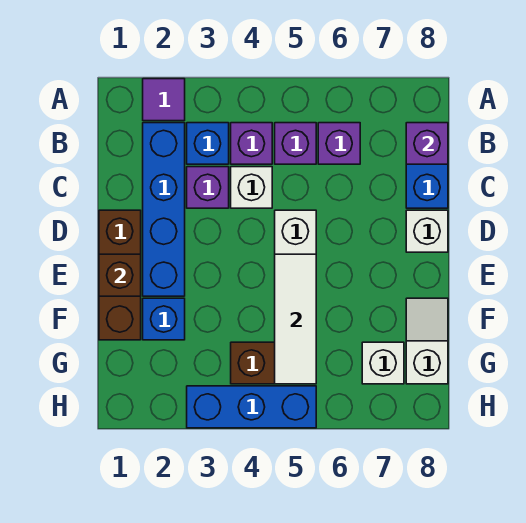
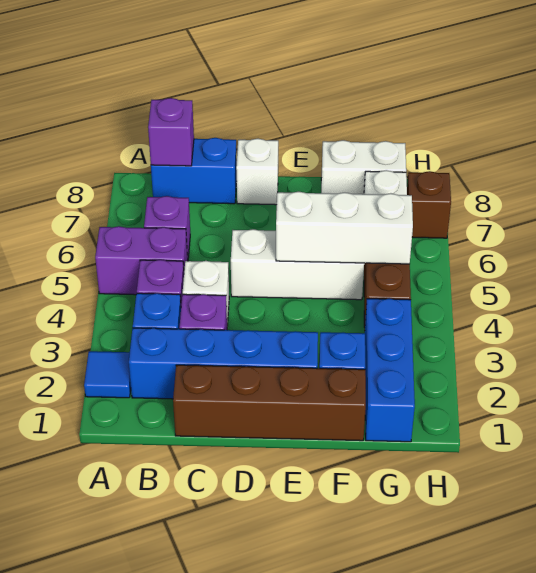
purple 1x1 tile [143,79,185,121] -> blue 1x1 tile [84,351,131,398]
purple 1x1 brick [275,123,316,164] -> purple 1x2 brick [95,226,188,295]
brown 1x3 brick [99,210,141,340] -> brown 1x4 brick [173,365,366,441]
brown 1x1 brick [99,254,141,296] -> brown 1x1 brick moved to [407,171,451,238]
white 1x3 tile [275,254,316,384] -> white 1x3 brick [276,192,413,264]
white 1x2 slope [406,298,448,384] -> white 1x2 brick [321,140,406,194]
blue 1x3 brick [187,386,316,428] -> blue 1x3 brick moved to [365,299,415,442]

